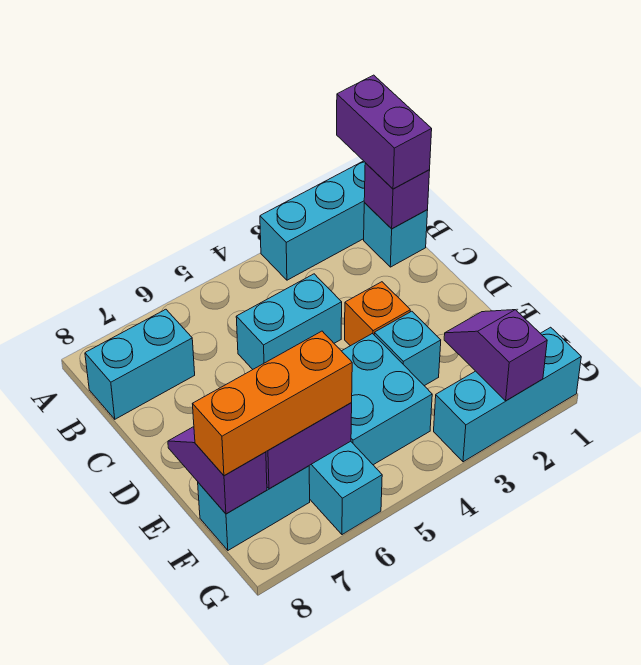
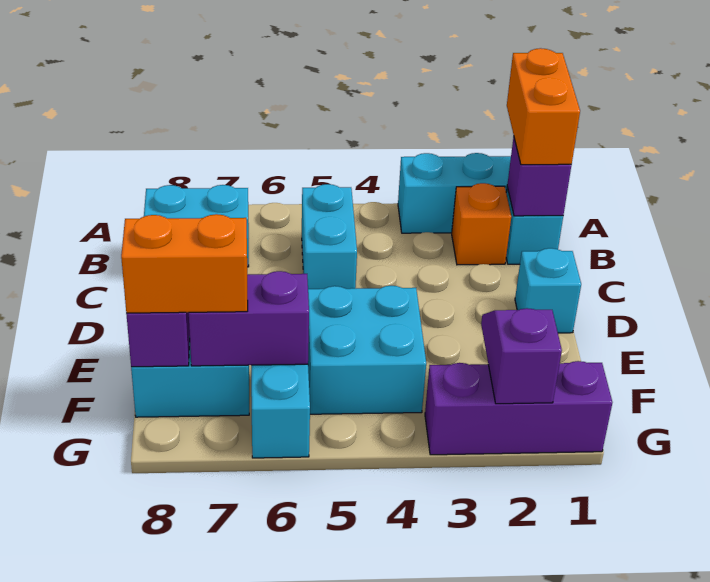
purple 1x2 brick [337,75,432,189] -> orange 1x2 brick [507,48,580,165]
cyan 1x2 brick [236,274,342,369] -> cyan 1x2 brick turned to [302,184,357,289]
orange 1x1 brick [345,282,410,346] -> orange 1x1 brick moved to [452,183,511,265]
cyan 1x1 brick [374,311,441,386] -> cyan 1x1 brick moved to [515,248,581,333]
orange 1x3 brick [193,331,352,476] -> orange 1x2 brick [121,214,248,313]
cyan 1x3 brick [434,327,581,462] -> purple 1x3 brick [425,361,612,455]

